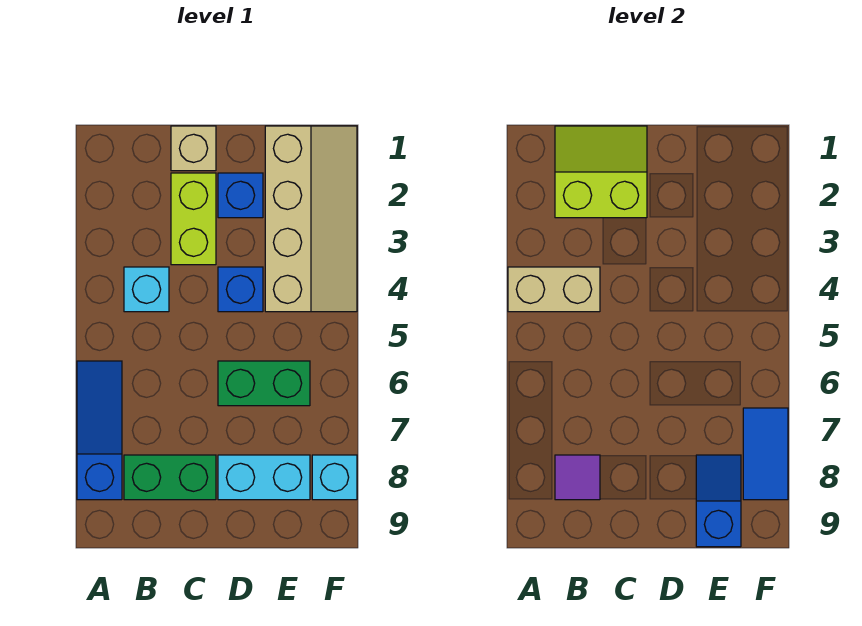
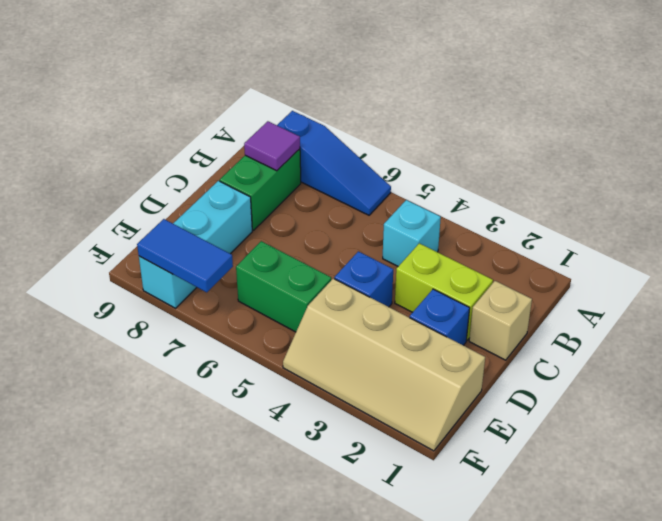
tan 1x2 brick [508,267,600,312] -> none
lime 2x2 slope [555,126,647,218] -> none
green 1x2 brick [218,361,310,406] -> green 1x2 brick turned to [236,241,331,332]
blue 1x2 slope [696,455,741,547] -> none

